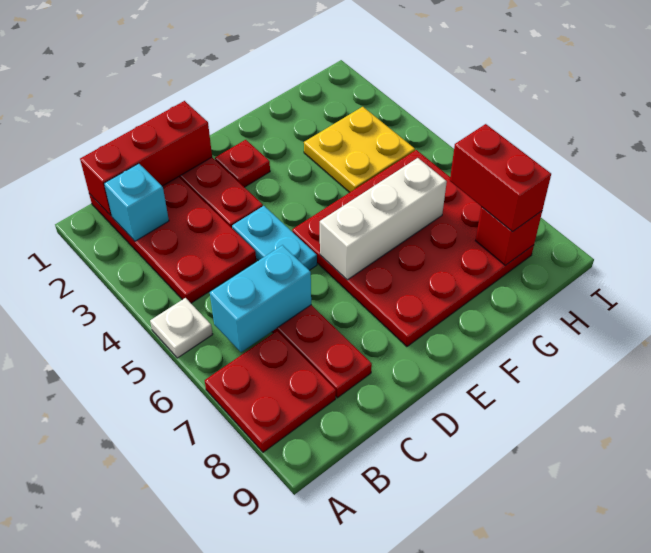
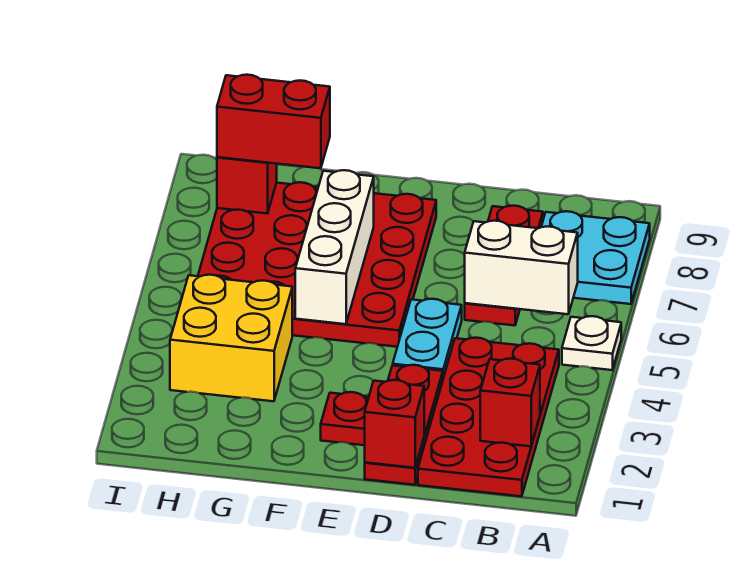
red 2x2 plate [205,331,336,452] -> cyan 2x2 plate [541,211,650,304]
red 1x3 brick [80,101,212,216] -> red 1x1 brick [365,380,424,468]
cyan 1x1 brick [104,164,169,241] -> red 1x1 brick [480,359,540,446]
cyan 1x2 brick [210,245,311,352] -> white 1x2 brick [465,221,578,314]
white 1x3 brick [320,158,447,280] -> white 1x3 brick turned to [295,170,374,324]
yellow 2x2 plate [304,107,415,192] -> yellow 2x2 brick [170,275,292,401]
red 1x2 brick [450,124,551,231] -> red 1x2 brick turned to [217,75,330,168]

